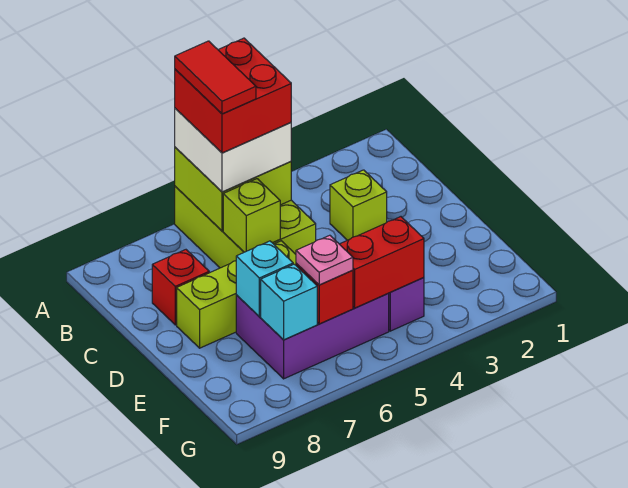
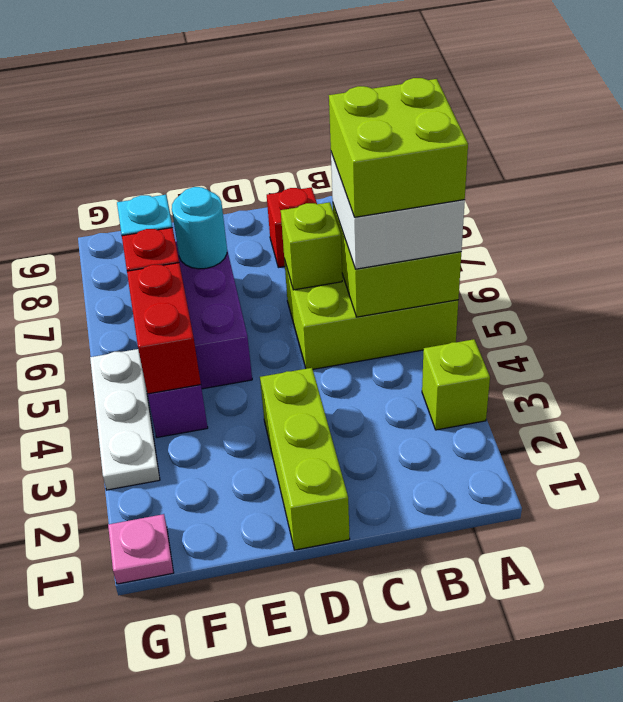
red 2x2 brick [175,38,291,153] -> lime 2x2 brick [329,78,468,217]
red 1x2 tile [175,41,256,114] -> none
lime 1x1 brick [330,170,387,240] -> lime 1x1 brick moved to [422,339,490,430]
lime 1x3 brick [177,241,296,348] -> lime 1x3 brick moved to [260,368,350,550]
cyan 1x1 brick [236,241,293,317] -> cyan 1x1 round brick [172,187,227,269]
pink 1x1 plate [296,235,353,285] -> pink 1x1 plate moved to [108,514,174,584]
none -> white 1x3 plate [90,349,160,490]

